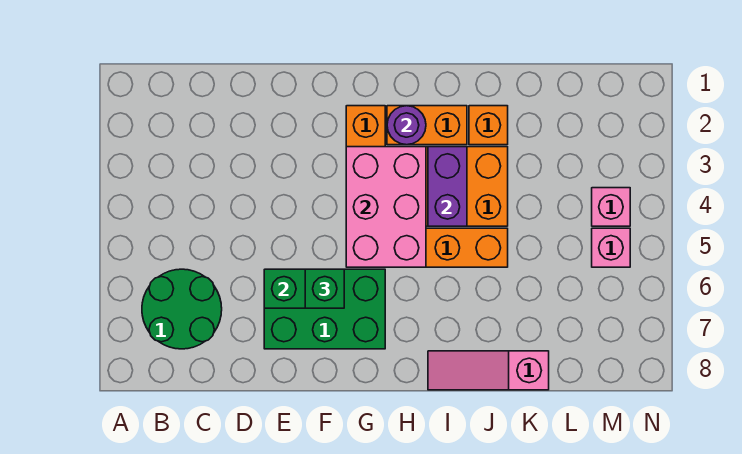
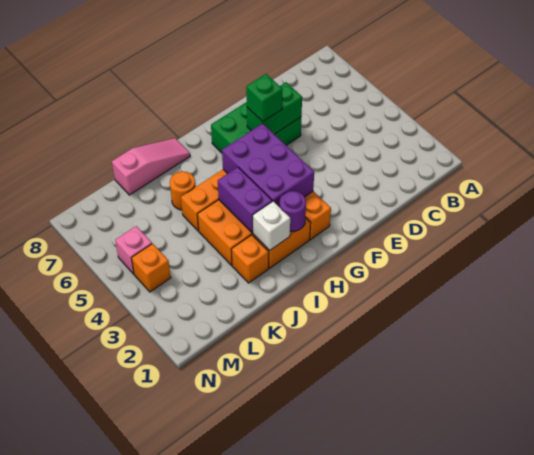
green 2x2 round brick [142,269,222,349] -> none
pink 2x3 brick [346,147,426,267] -> purple 2x3 brick [222,124,314,207]
none -> white 1x1 brick [253,201,290,250]
none -> orange 1x1 round brick [170,171,196,210]
pink 1x1 brick [592,188,630,226] -> orange 1x1 brick [132,244,171,292]

